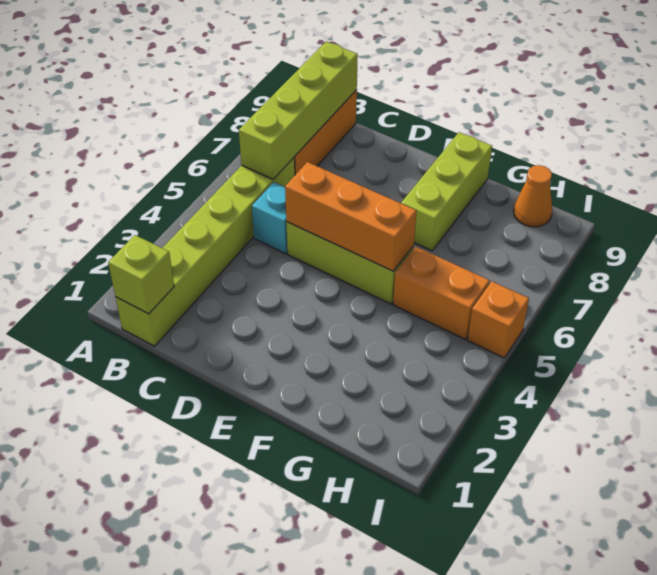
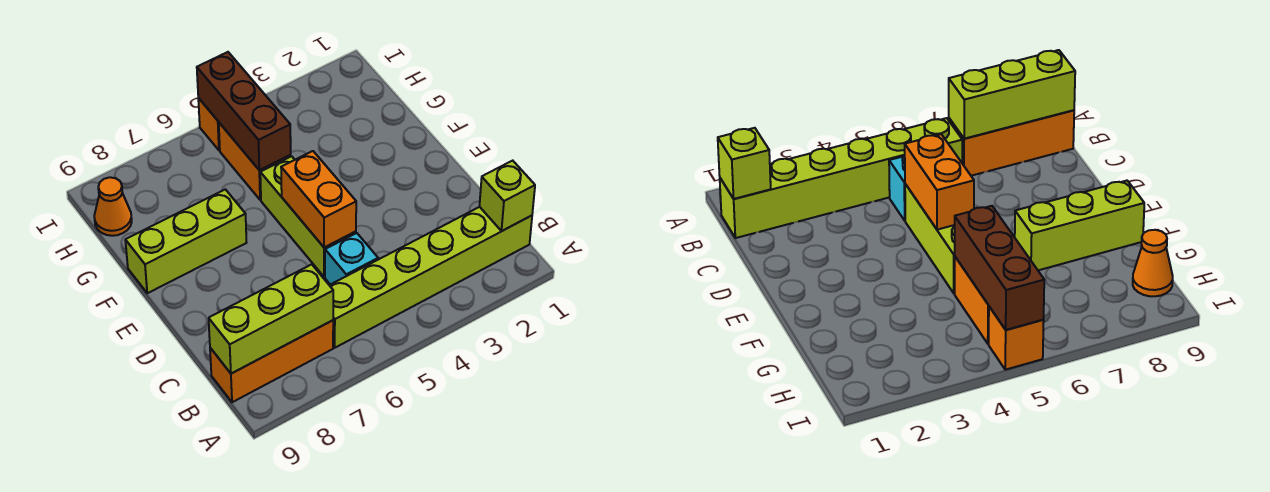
lime 1x4 brick [239,41,358,179] -> lime 1x3 brick [209,264,333,374]
orange 1x3 brick [285,162,417,271] -> orange 1x2 brick [281,151,356,248]
none -> brown 1x3 brick [197,52,291,170]

